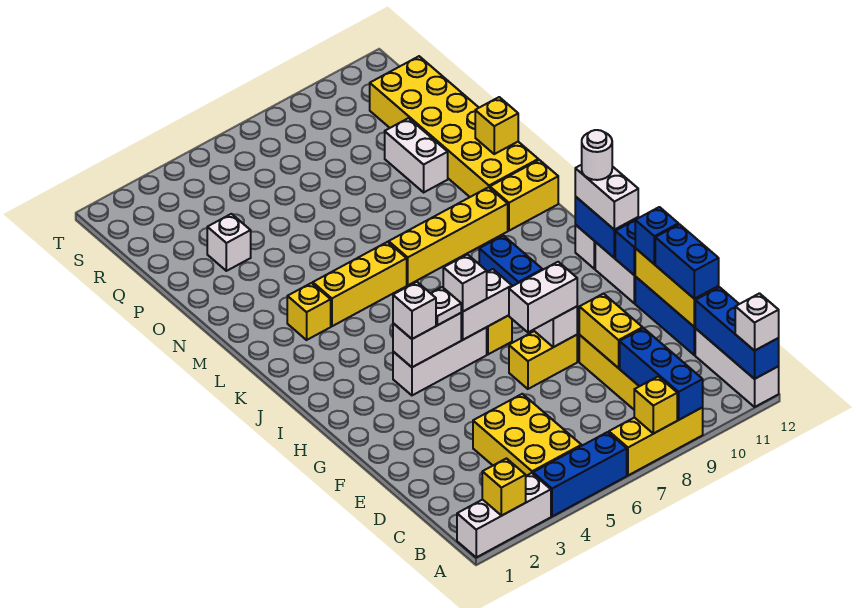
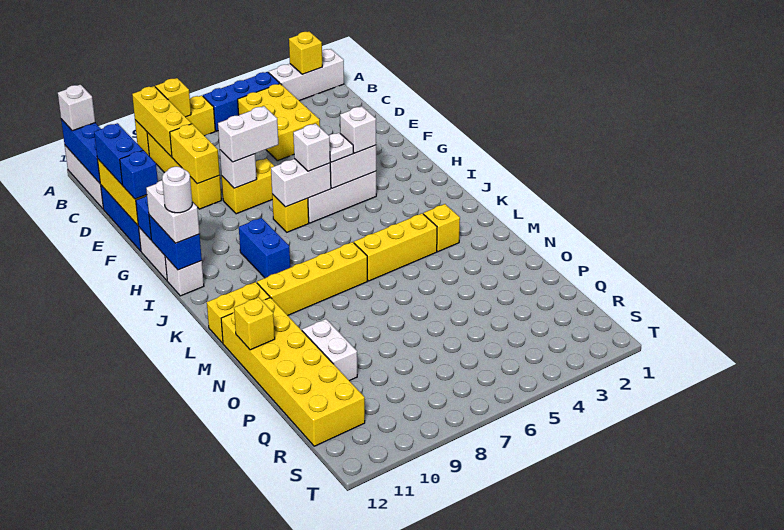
blue 1x3 brick [620,328,703,420] -> yellow 1x3 brick [132,86,192,157]
white 1x1 brick [207,214,251,271] -> none

